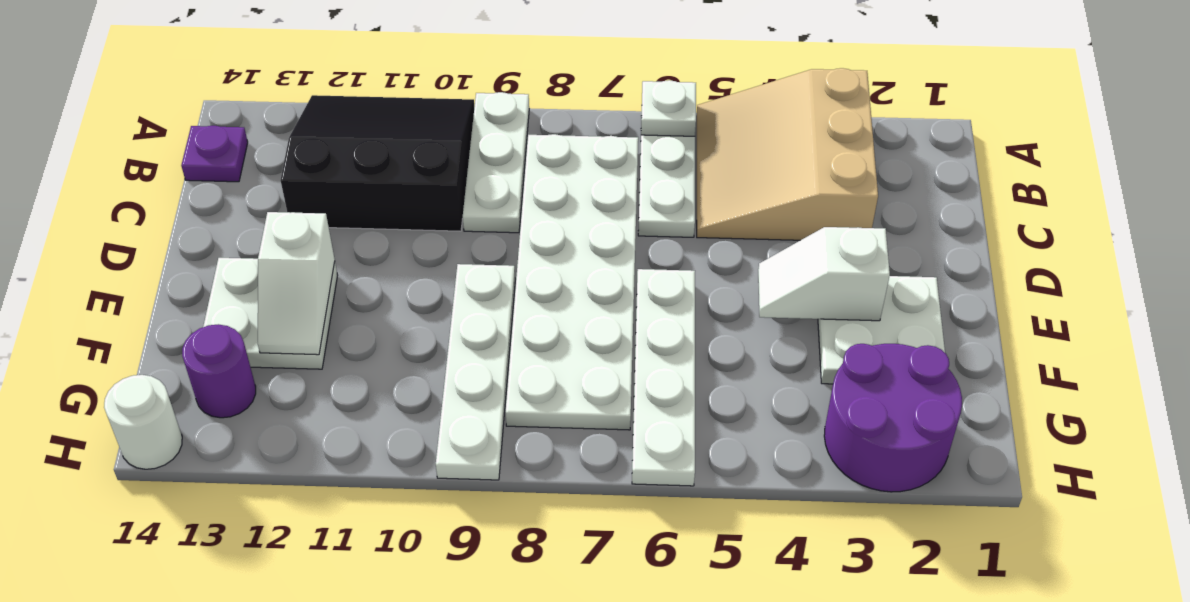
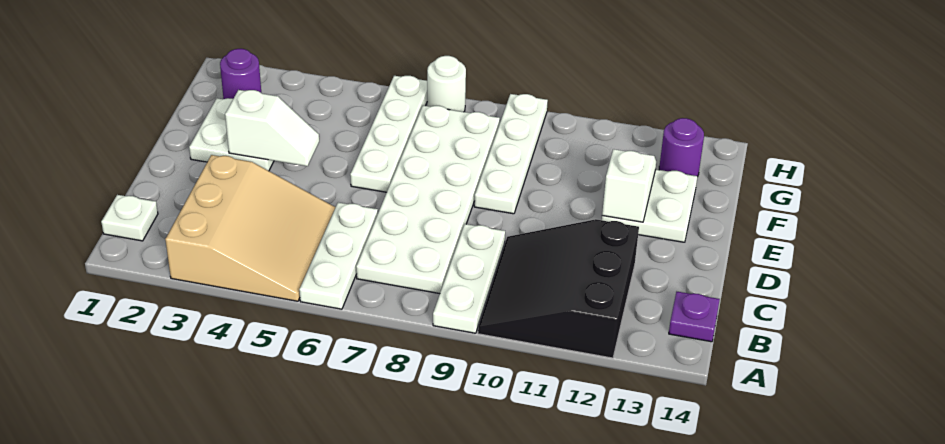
white 1x1 plate [641,80,696,136] -> white 1x1 plate moved to [101,195,158,241]
black 3x3 slope [281,95,474,231] -> black 3x3 slope turned to [478,219,639,358]
purple 2x2 round brick [824,344,962,492] -> purple 1x1 round brick [220,49,261,99]
white 1x1 round brick [104,375,182,469] -> white 1x1 round brick moved to [427,56,466,112]

